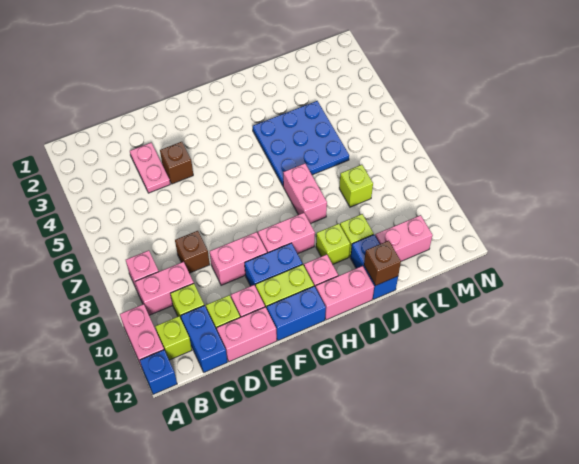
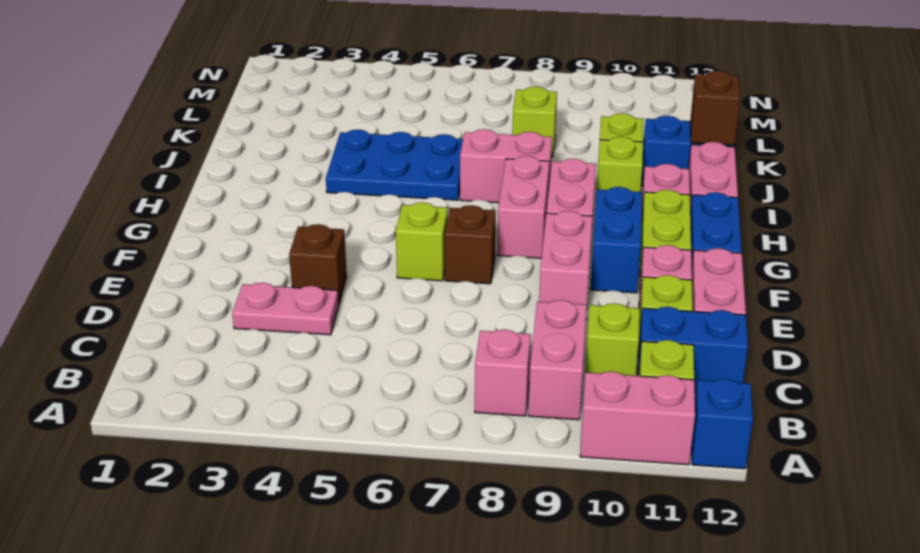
brown 1x1 brick [175,231,210,273] -> brown 1x1 brick moved to [445,205,496,284]
none -> lime 1x1 brick [396,202,448,281]
blue 3x3 plate [253,101,349,186] -> blue 2x3 plate [326,130,463,200]
pink 1x2 brick [375,215,433,261] -> pink 1x2 brick moved to [497,156,550,258]

